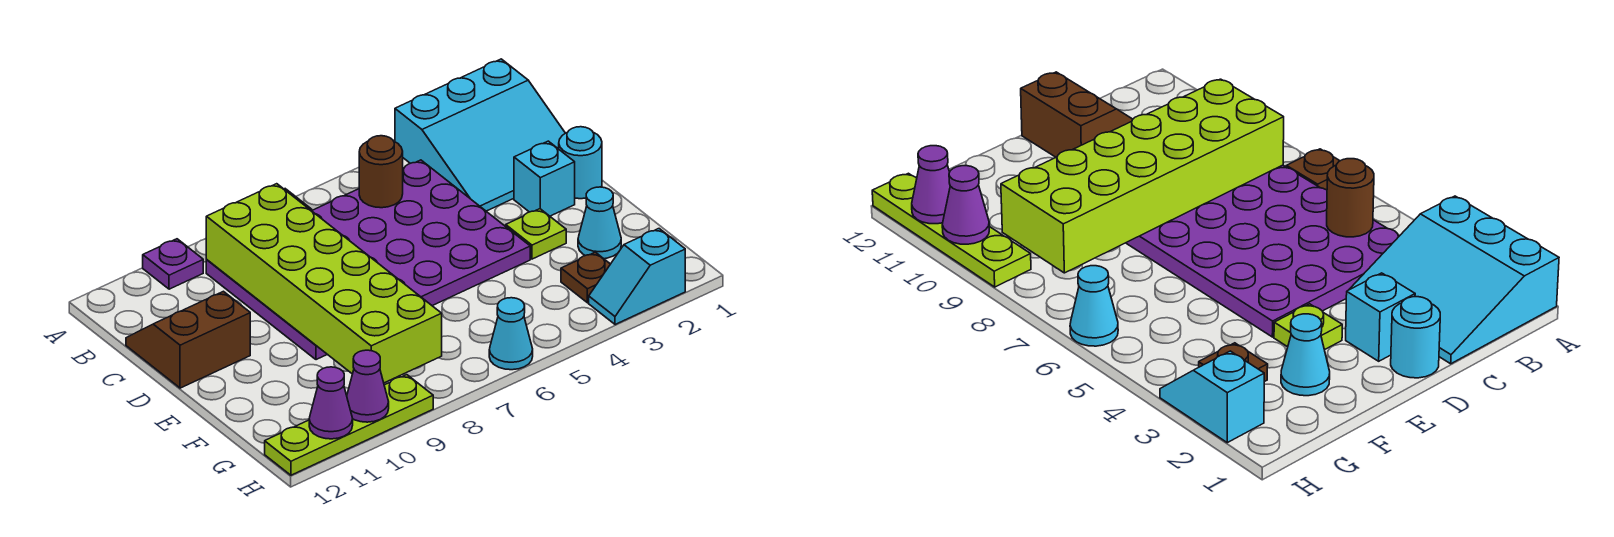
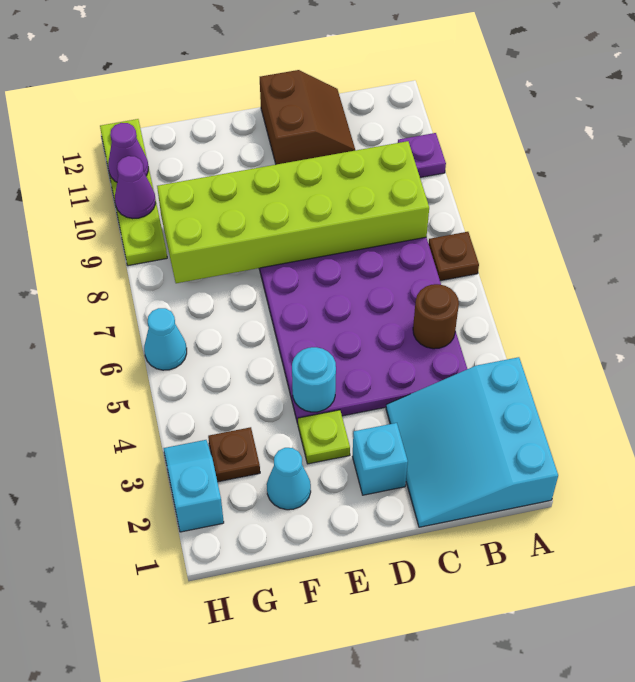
cyan 1x1 round brick [559,127,602,199] -> cyan 1x1 round brick moved to [292,347,336,412]

